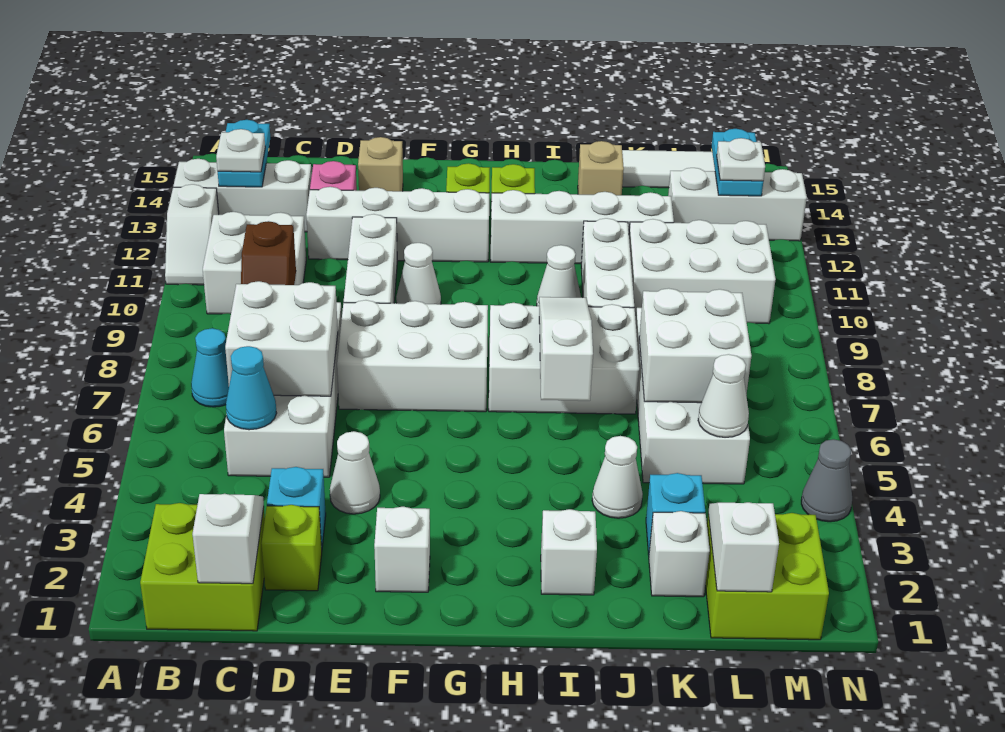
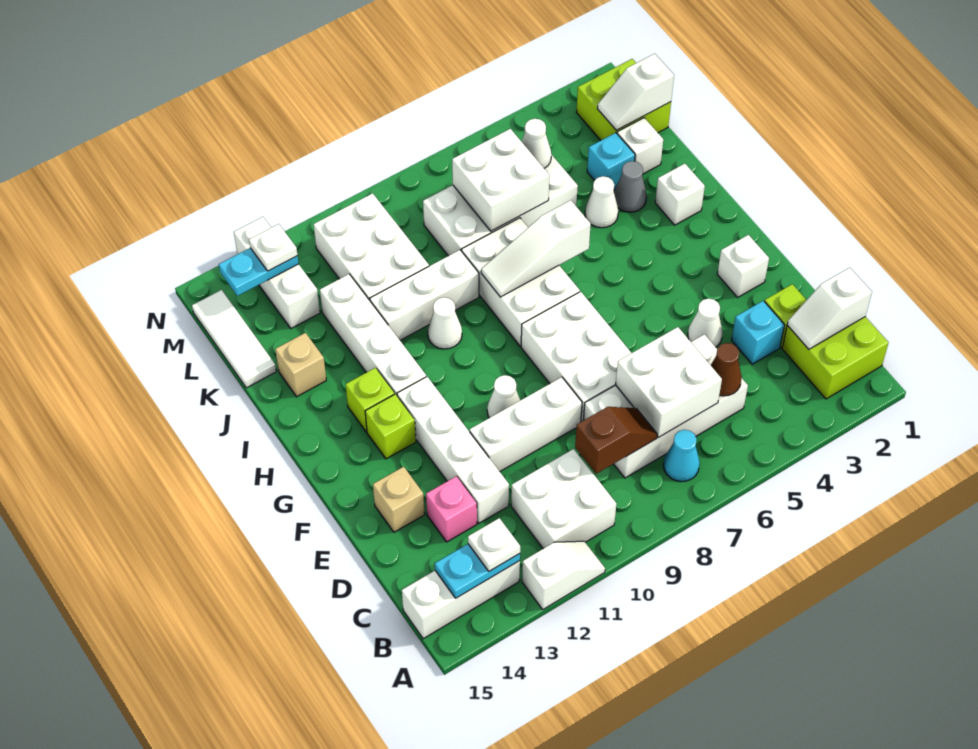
white 1x3 brick [173,159,312,232] -> white 1x3 brick turned to [402,561,520,639]
cyan 1x1 cone [226,346,277,430] -> brown 1x1 cone [711,343,742,396]
grey 1x1 cone [801,439,852,522] -> grey 1x1 cone moved to [614,161,647,212]

